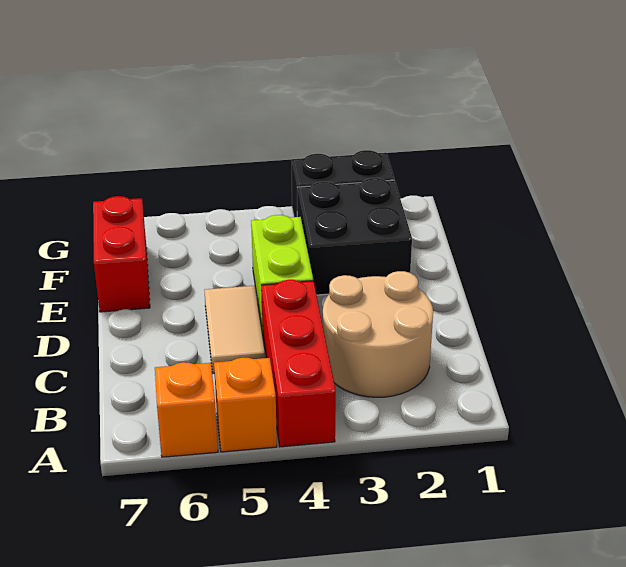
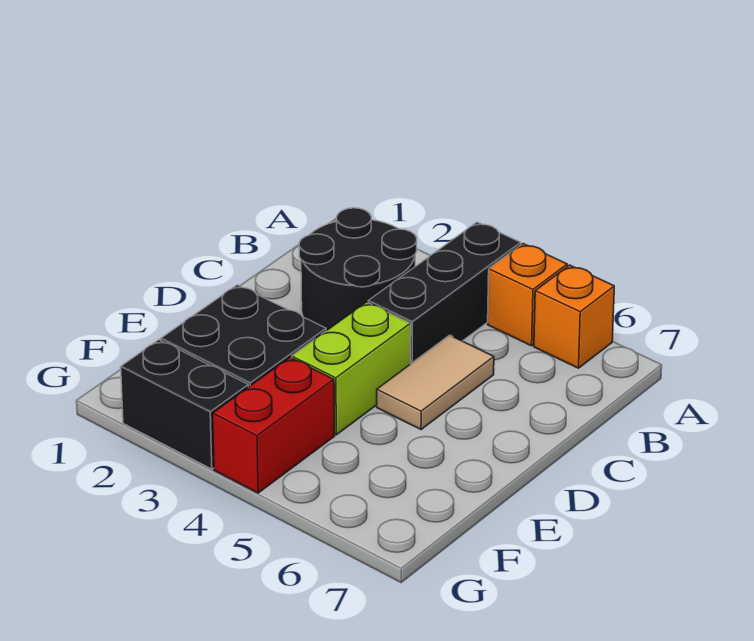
red 1x3 brick [261,280,336,447] -> black 1x3 brick [368,222,521,364]
tan 2x2 round brick [323,271,433,397] -> black 2x2 round brick [299,208,417,331]
red 1x2 brick [93,196,150,312] -> red 1x2 brick moved to [213,358,335,493]

